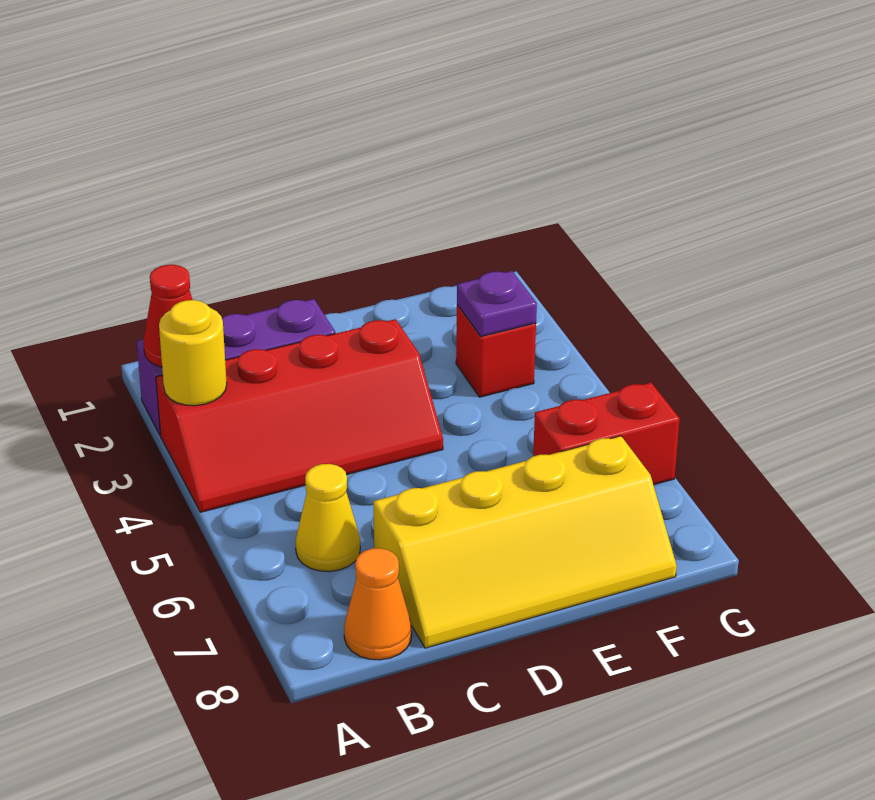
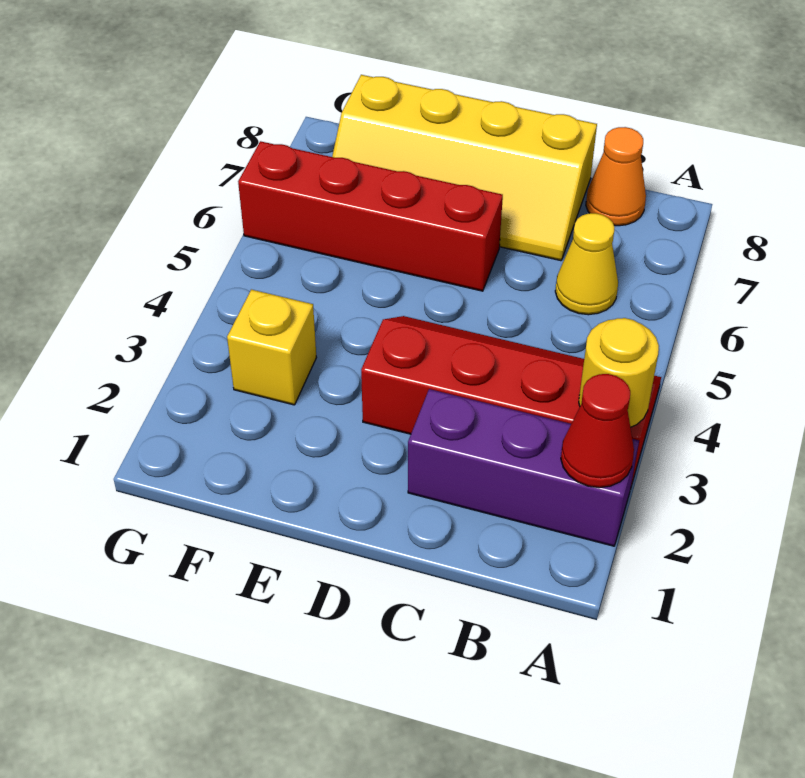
yellow 2x4 slope [373,436,677,648] -> yellow 2x4 slope turned to [332,75,597,261]
red 1x1 brick [456,305,536,397] -> yellow 1x1 brick [227,289,316,405]
purple 1x1 plate [457,271,537,337] -> none
red 1x2 brick [533,383,680,485] -> red 1x4 brick [238,141,503,291]

